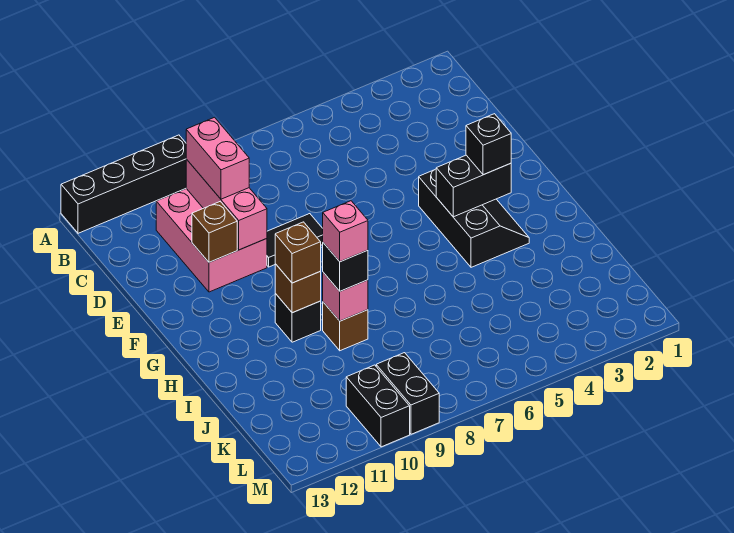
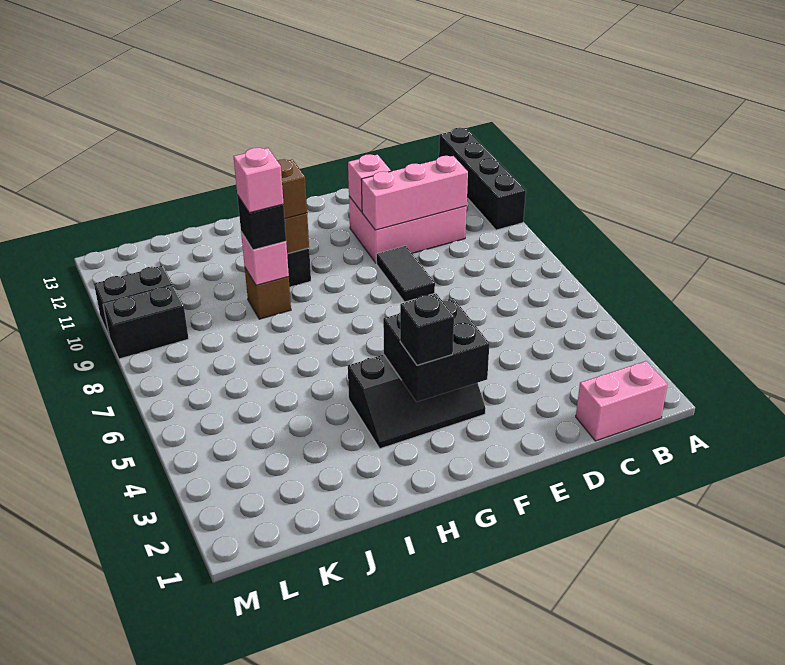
pink 1x2 brick [186,117,249,199] -> pink 1x2 brick moved to [576,361,668,441]
brown 1x1 brick [192,202,237,262] -> pink 1x1 brick [348,154,391,212]
black 1x2 brick [436,155,511,217] -> black 2x2 brick [383,298,489,402]

